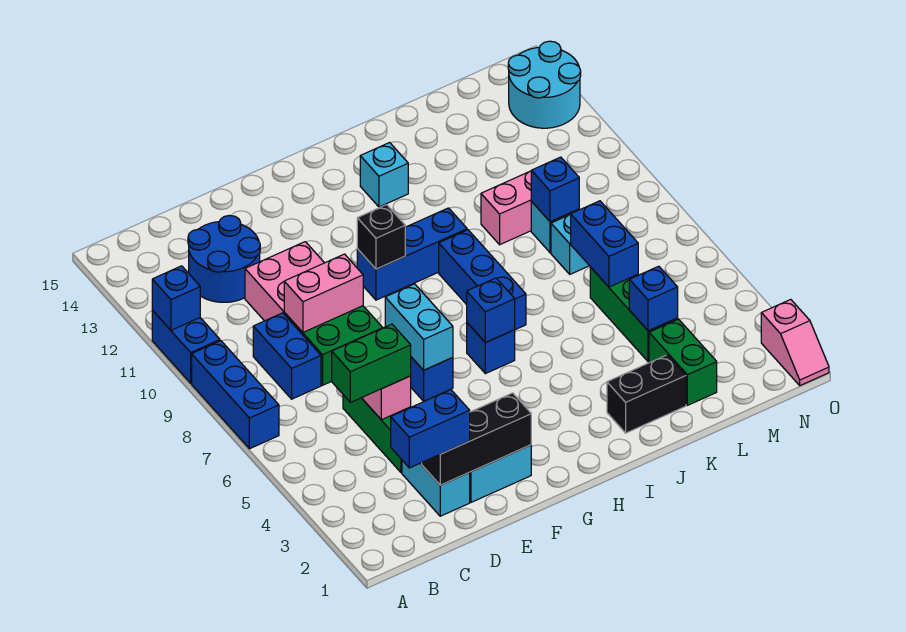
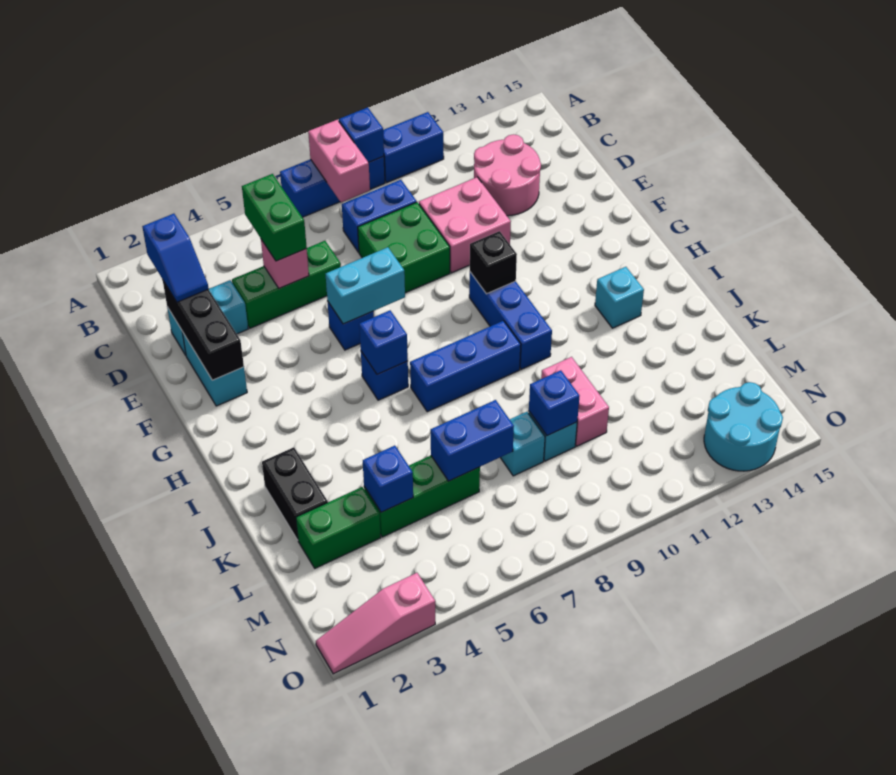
blue 1x1 brick [152,266,200,330] -> blue 1x1 brick moved to [339,107,384,162]
blue 1x2 brick [391,390,470,468] -> blue 1x2 slope [142,214,209,302]
blue 2x2 round brick [188,215,260,302] -> pink 2x2 round brick [474,134,541,216]
pink 1x2 brick [284,254,363,332] -> pink 1x2 brick moved to [308,120,370,202]
pink 1x2 slope [761,299,829,386] -> pink 1x3 slope [316,573,435,674]

